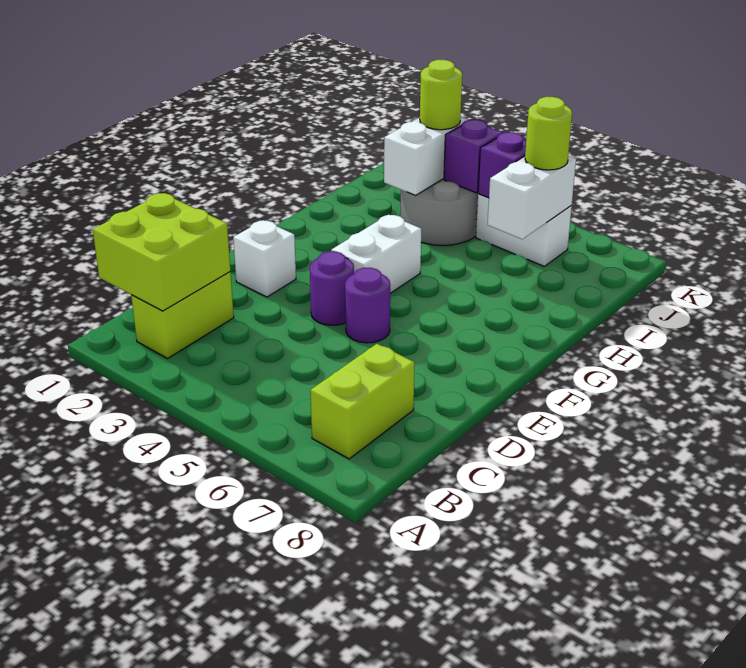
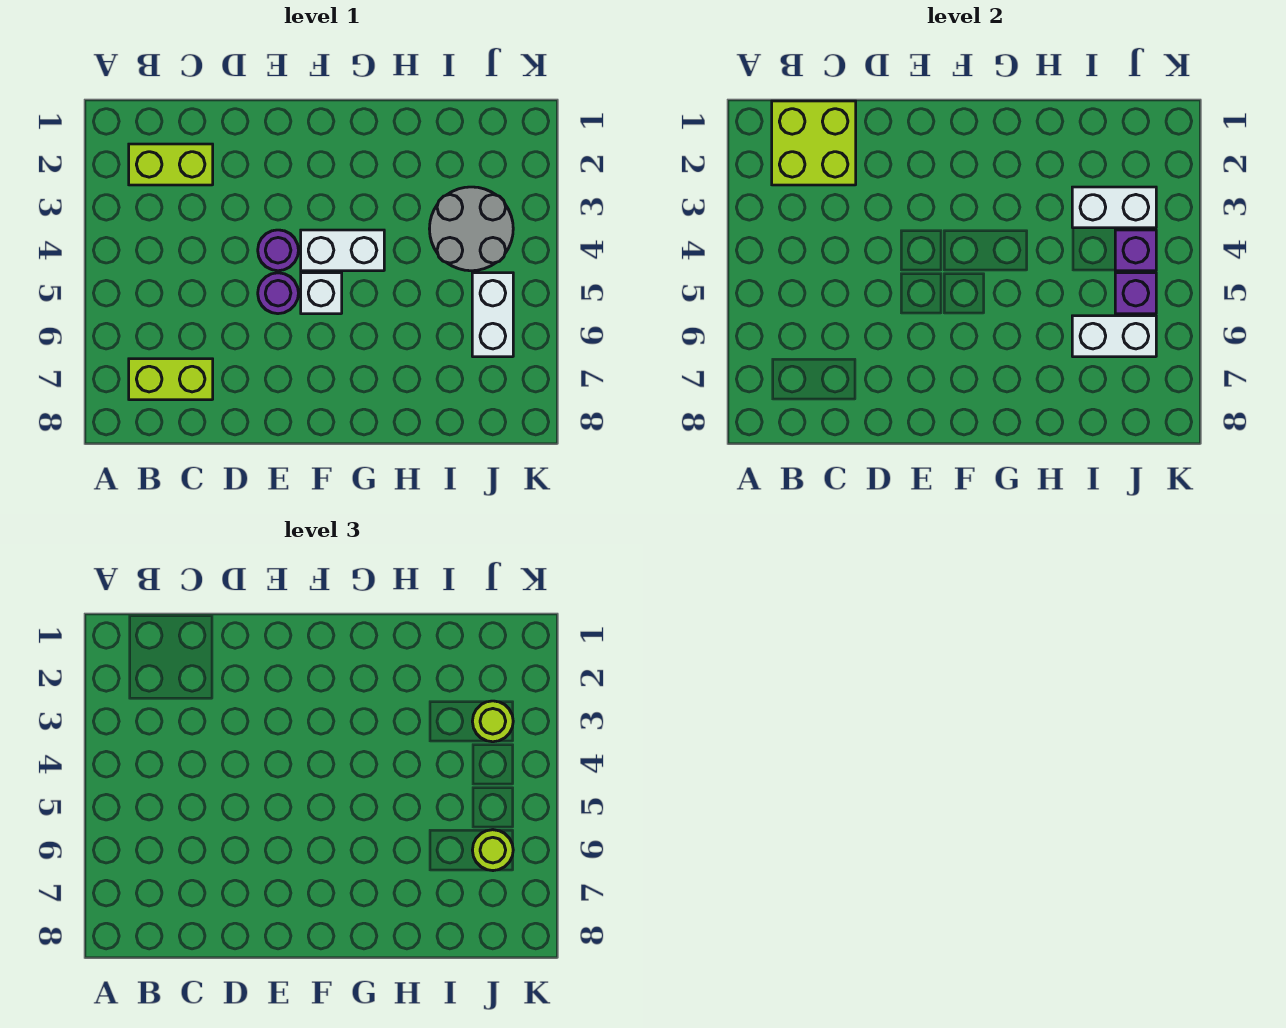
white 1x1 brick [233,220,296,297] -> white 1x1 brick moved to [301,273,342,314]

